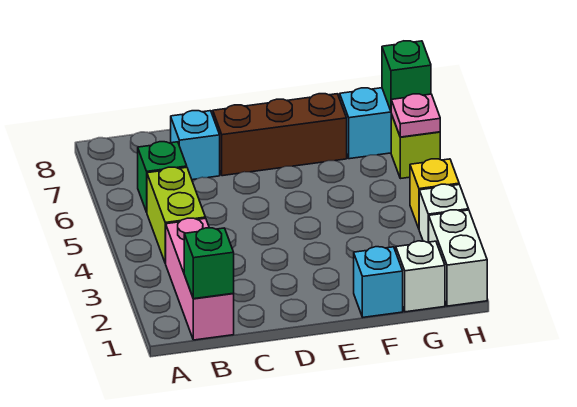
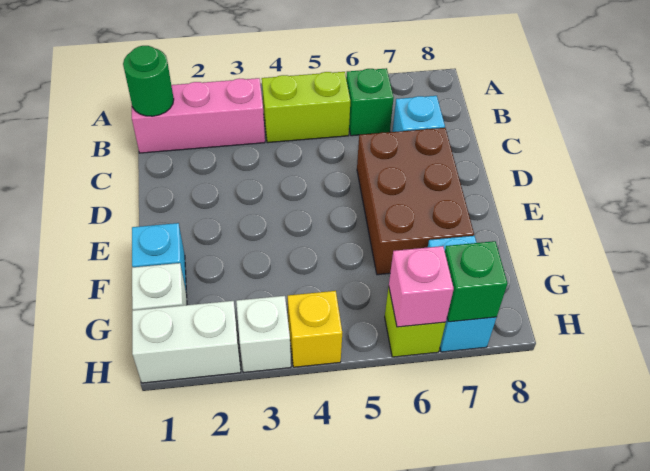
green 1x1 brick [184,228,234,299] -> green 1x1 round brick [123,46,174,116]
brown 1x3 brick [213,94,347,176] -> brown 2x3 brick [357,128,474,275]
pink 1x1 plate [391,94,440,137] -> pink 1x1 brick [389,246,454,327]

